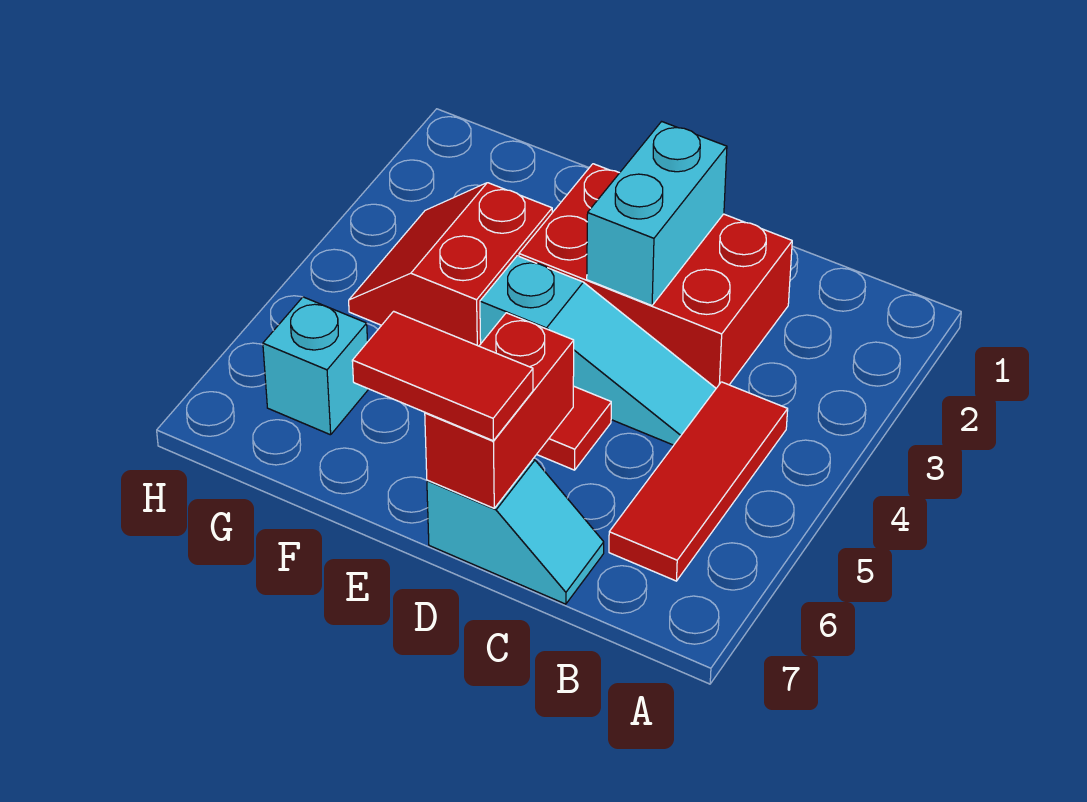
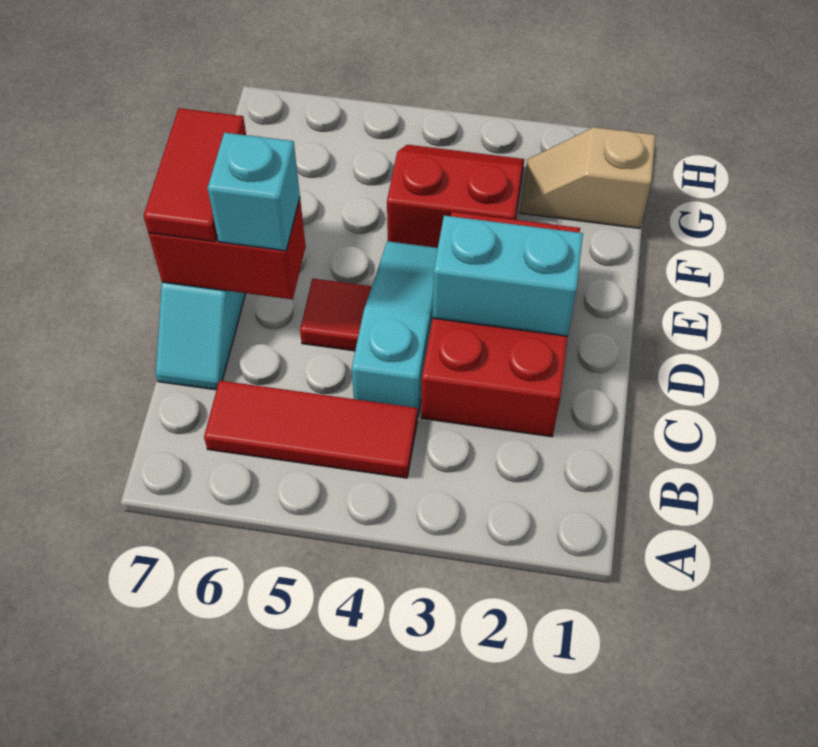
cyan 1x3 slope [480,256,716,445] -> cyan 1x3 slope turned to [352,241,438,418]
none -> tan 1x2 slope [520,127,656,228]
cyan 1x1 brick [263,297,368,435] -> cyan 1x1 brick moved to [208,133,300,251]

